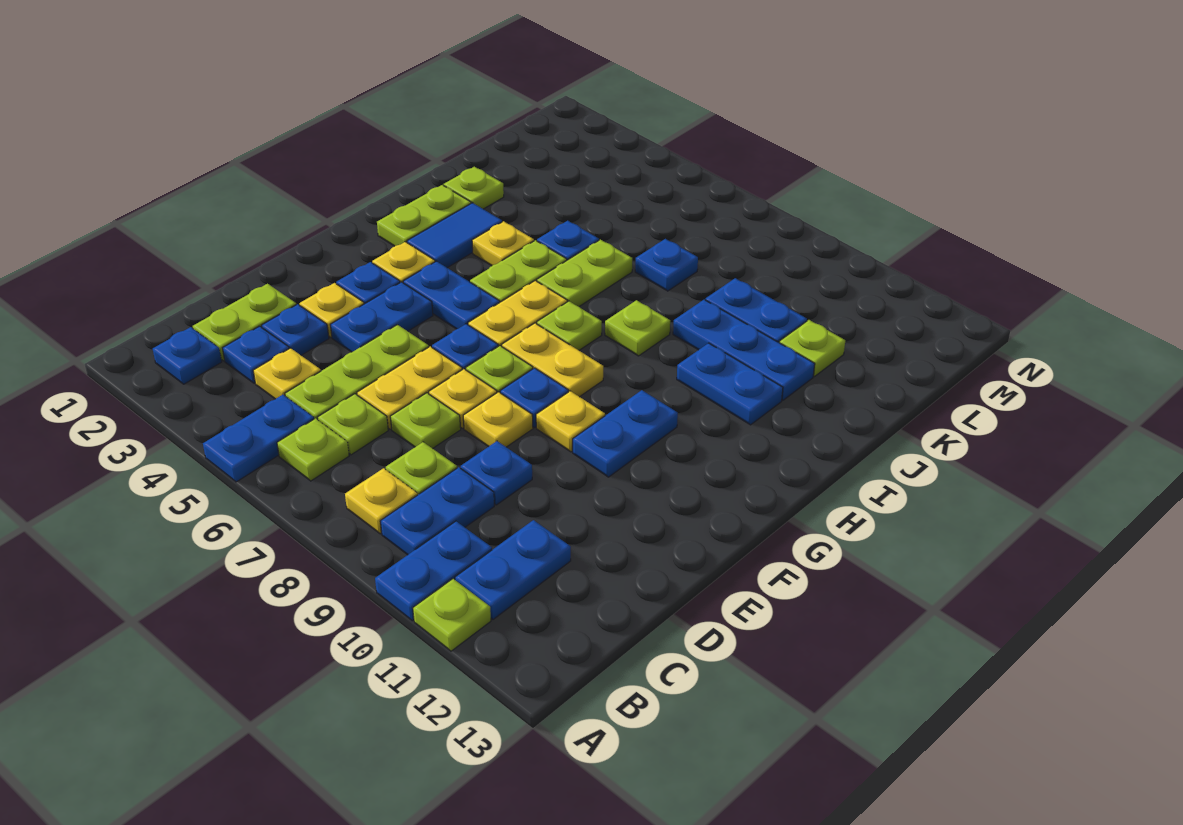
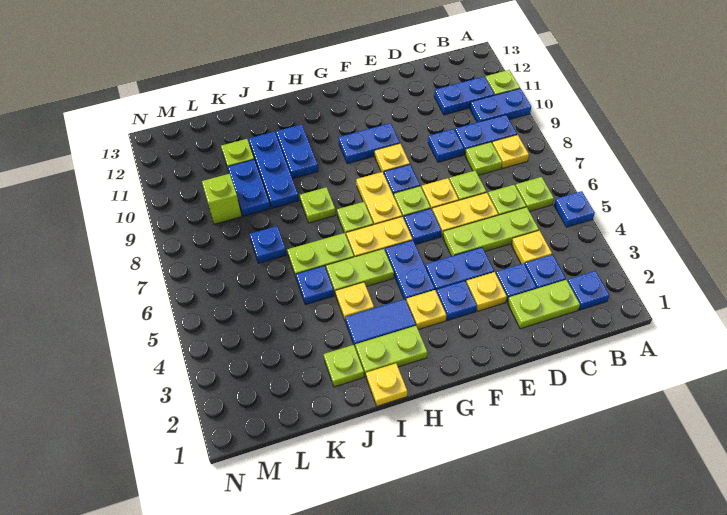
blue 1x2 plate [203,395,314,482] -> blue 1x1 plate [554,191,595,227]
yellow 1x1 plate [463,392,533,447] -> yellow 1x1 plate moved to [366,363,407,406]
none -> lime 1x1 brick [202,174,242,224]

